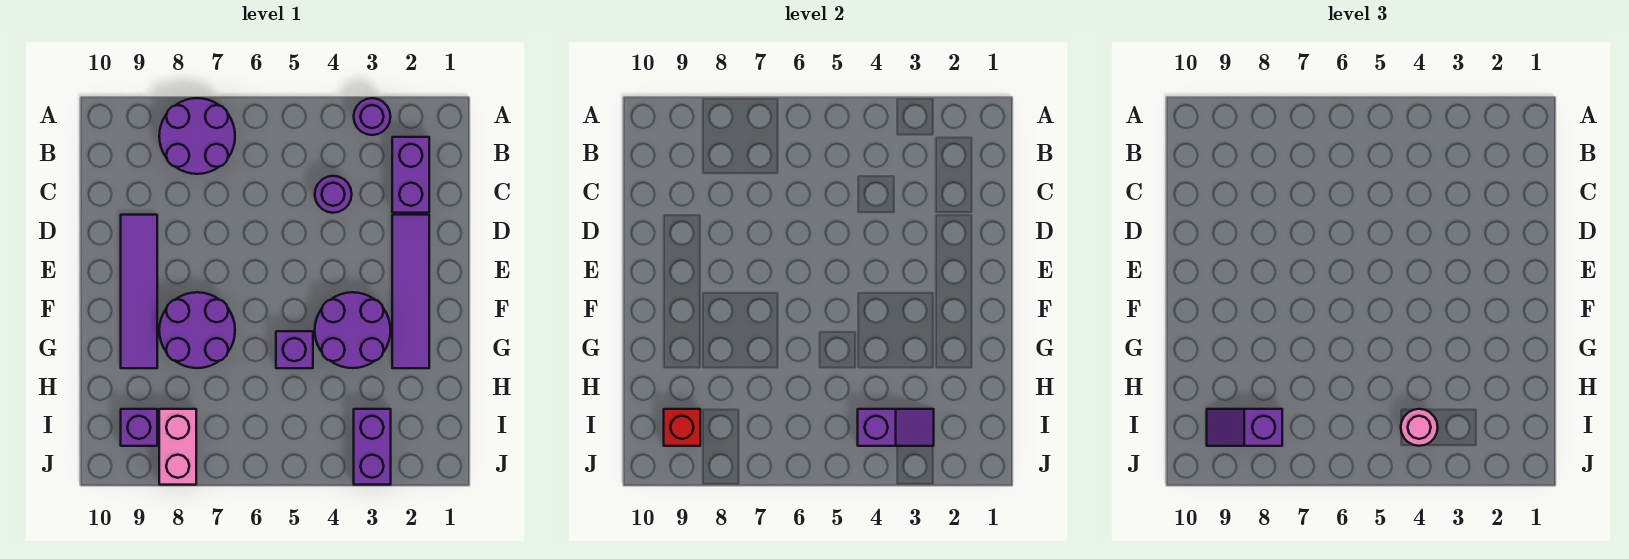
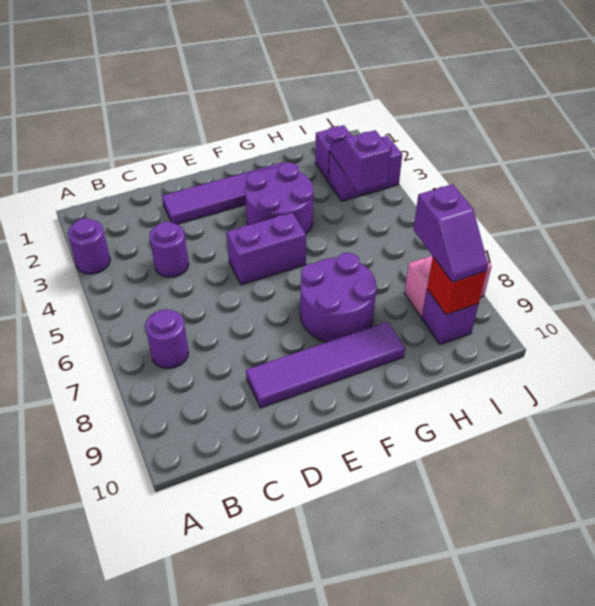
purple 2x2 round brick [159,98,235,174] -> purple 1x1 round brick [145,309,189,368]
purple 1x2 brick [392,137,429,213] -> purple 1x2 brick moved to [226,213,306,285]
purple 1x1 brick [276,331,313,368] -> purple 1x1 brick moved to [315,125,352,181]
pink 1x1 round brick [1401,409,1438,446] -> none

